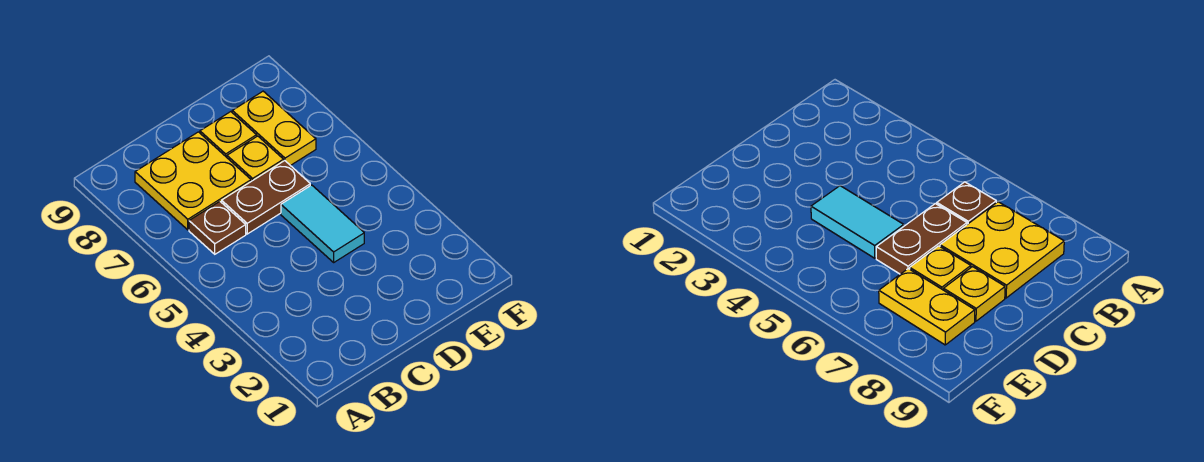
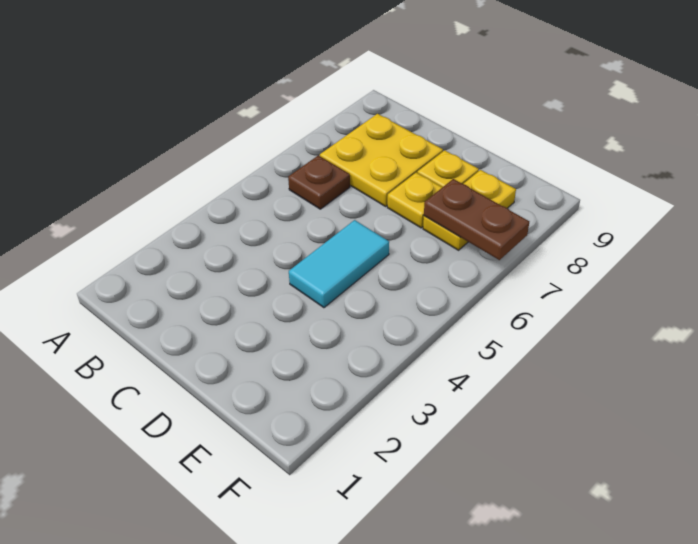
brown 1x2 plate [222,161,310,234] -> brown 1x2 plate moved to [424,179,529,260]

